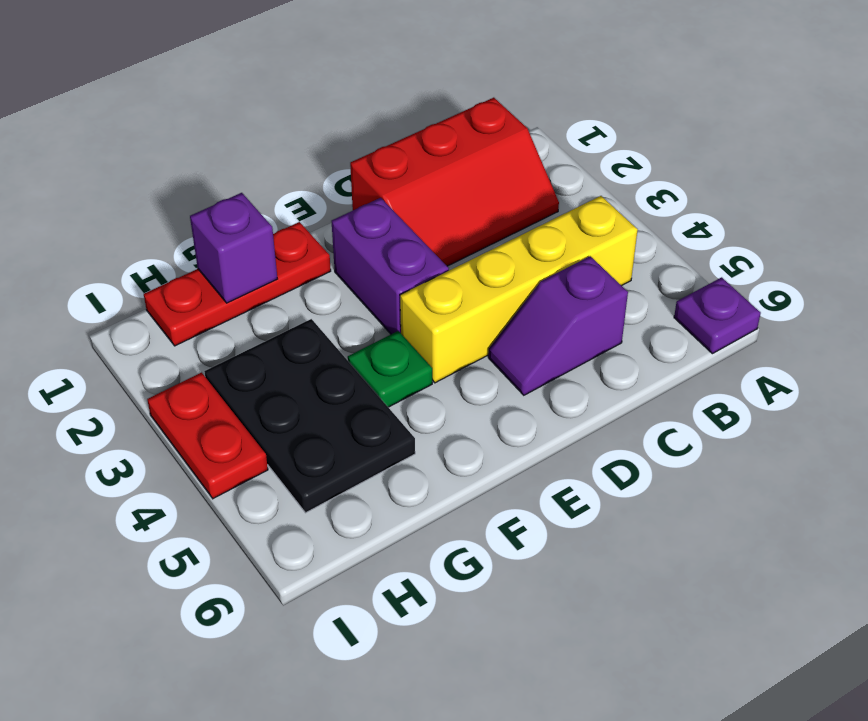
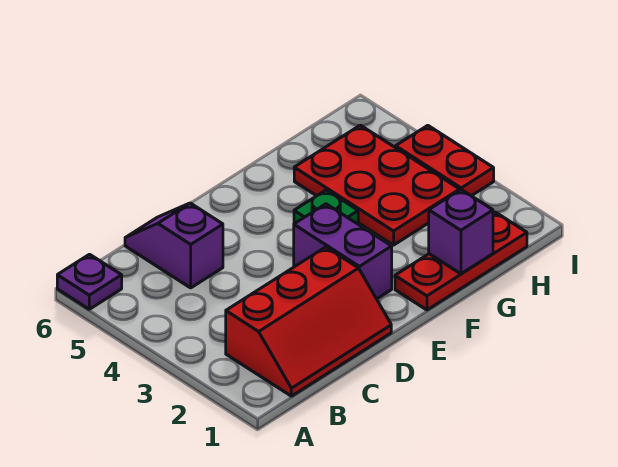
red 2x3 slope [350,98,559,266] -> red 2x3 slope turned to [226,247,391,396]
yellow 1x4 brick [400,196,638,383] -> none
purple 1x2 slope [488,256,628,395] -> purple 1x2 slope turned to [125,203,223,288]
black 2x3 plate [204,319,415,513] -> red 2x3 plate [294,125,460,245]

